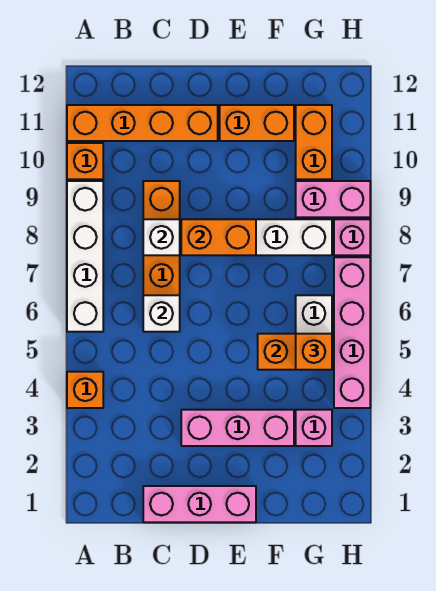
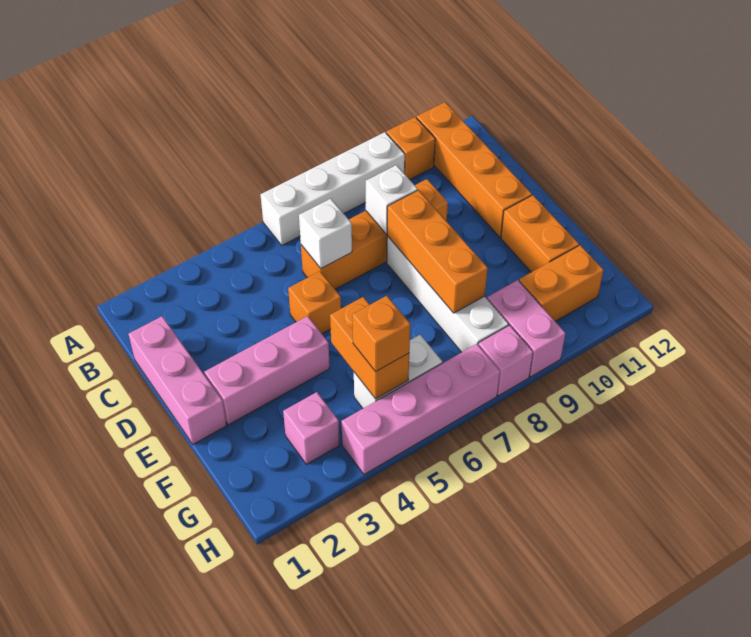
orange 1x1 brick [67,372,103,408] -> orange 1x1 brick moved to [288,271,341,334]
pink 1x3 brick [181,410,294,446] -> pink 1x3 brick turned to [205,316,330,425]
orange 1x2 brick [181,219,256,255] -> orange 1x3 brick [387,190,488,313]

